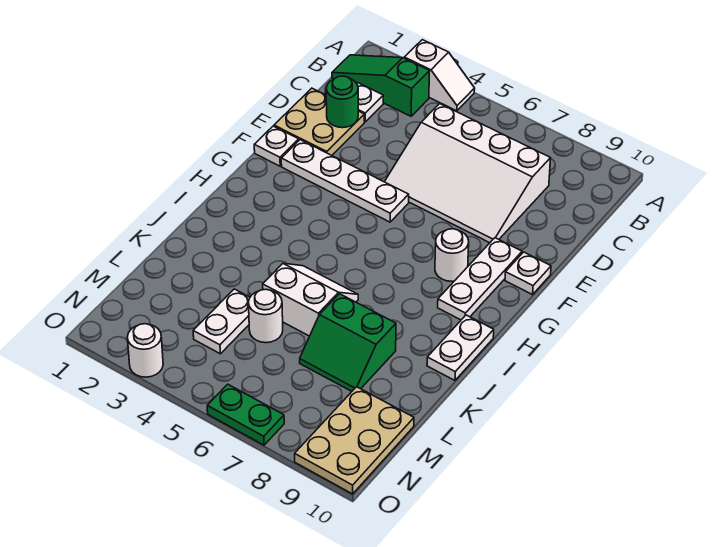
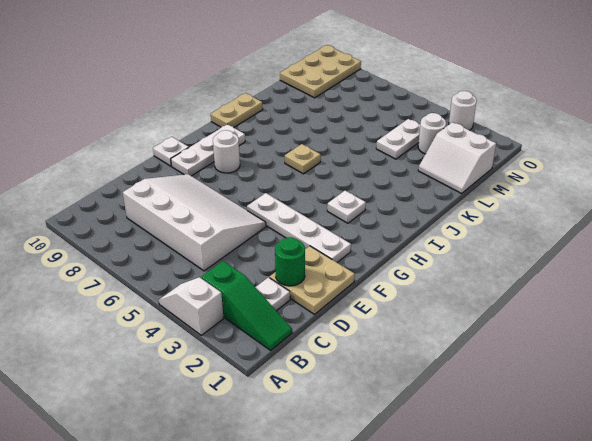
white 1x1 plate [254,126,299,166] -> white 1x1 plate moved to [327,191,366,223]
none -> tan 1x1 plate [285,144,321,174]
white 1x2 plate [427,315,494,380] -> tan 1x2 plate [211,93,263,127]
white 2x2 slope [263,263,358,336] -> white 2x2 slope moved to [418,122,496,193]
green 2x2 slope [300,294,396,391] -> none
white 1x1 round brick [248,289,283,343] -> white 1x1 round brick moved to [418,113,446,154]
green 1x2 plate [207,384,284,445] -> none

